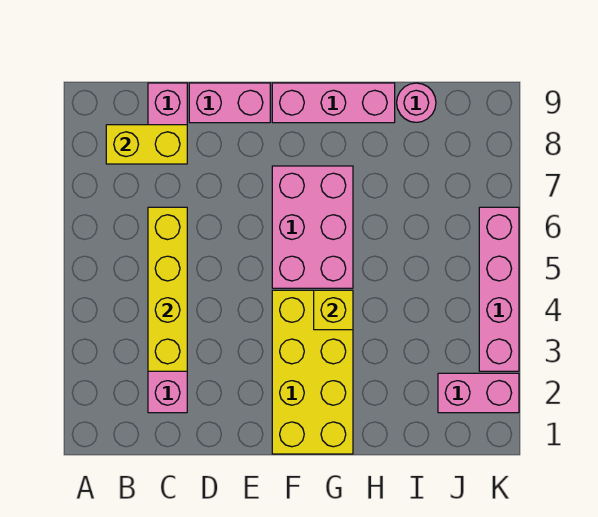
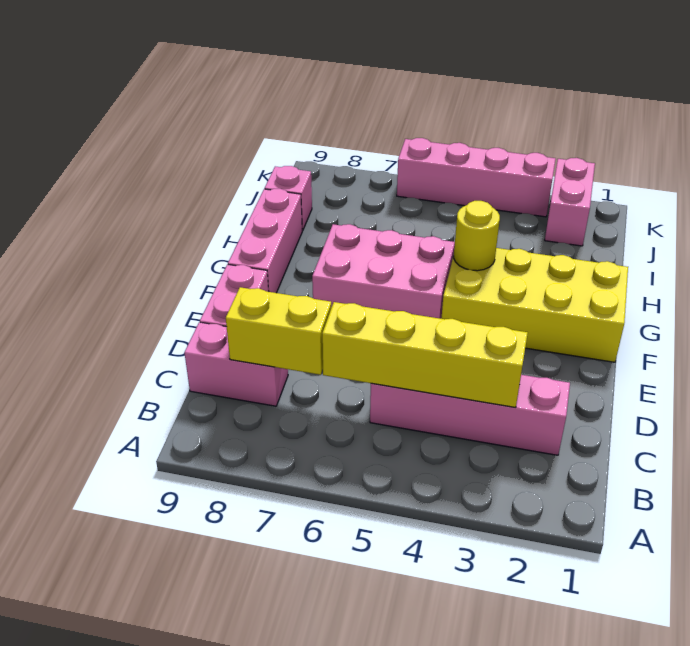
yellow 1x2 brick [106,125,187,164] -> yellow 1x2 brick turned to [226,287,331,375]
yellow 1x1 brick [314,290,353,330] -> yellow 1x1 round brick [454,201,500,271]
pink 1x1 round brick [397,83,436,122] -> pink 1x1 brick [265,166,312,231]

